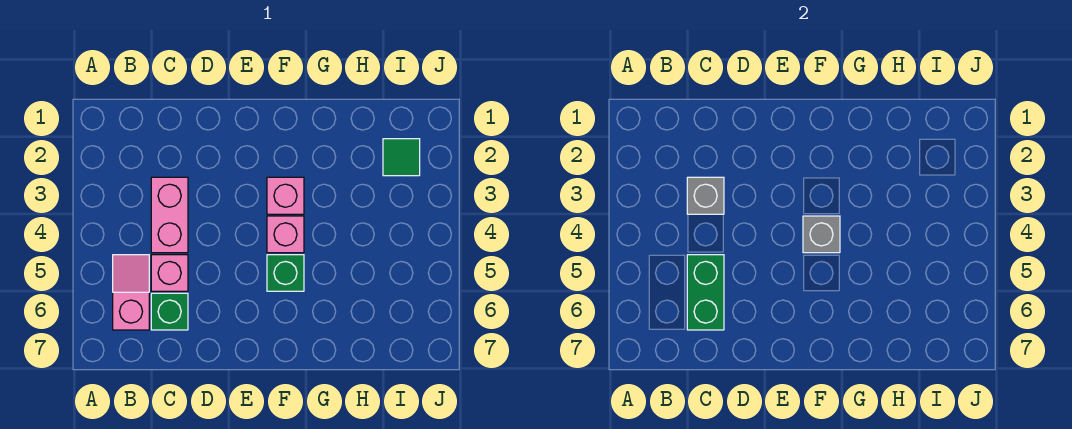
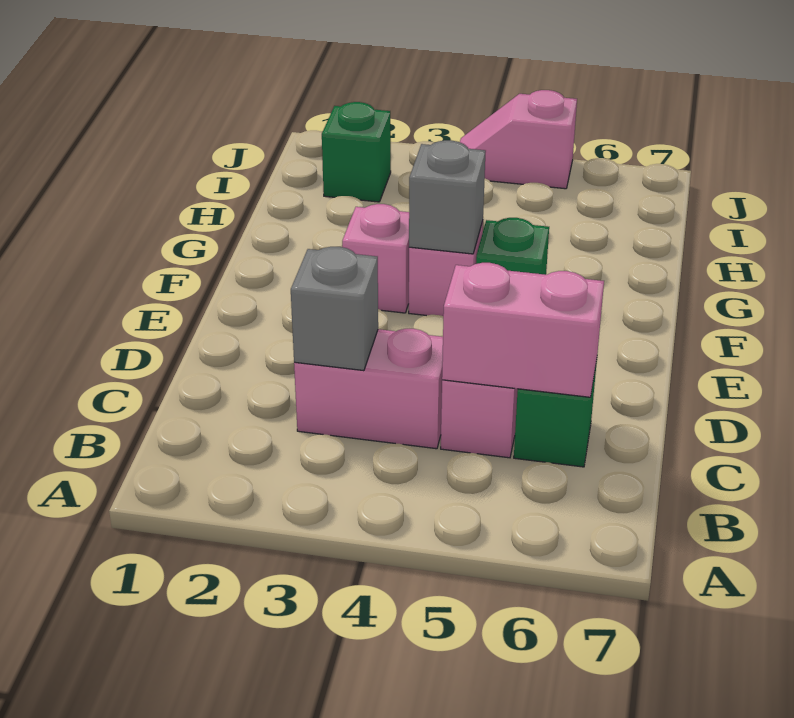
pink 1x2 slope [113,255,149,330] -> pink 1x2 slope moved to [460,90,577,189]
green 1x2 brick [687,255,724,330] -> pink 1x2 brick [442,263,604,397]
green 1x1 tile [383,139,420,176] -> green 1x1 brick [322,102,391,202]

